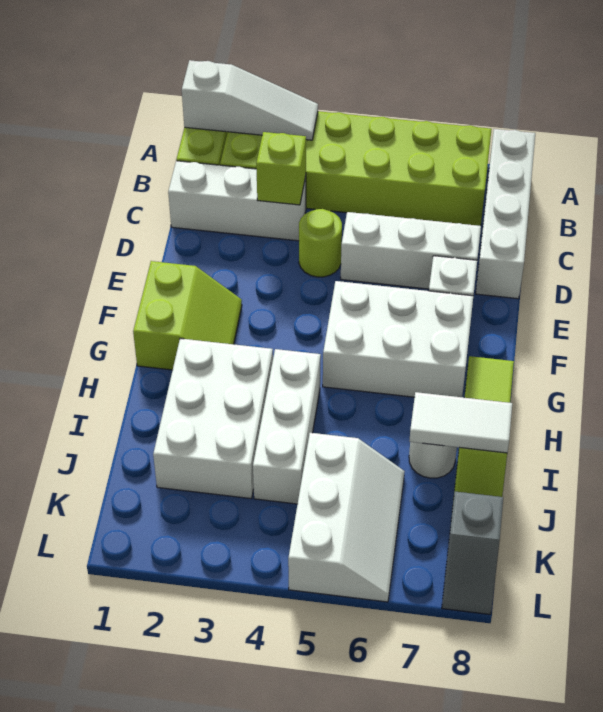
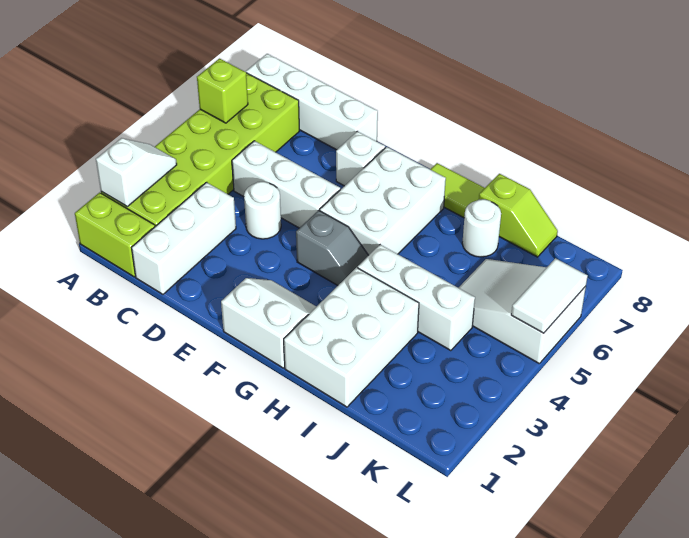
white 1x3 slope [182,60,318,140] -> white 1x2 slope [96,138,177,206]
lime 1x1 brick [256,132,306,205] -> lime 1x1 brick moved to [197,59,248,123]
lime 1x1 round brick [299,209,342,277] -> white 1x1 round brick [244,182,281,239]
white 1x3 brick [341,212,481,289] -> white 1x3 brick turned to [232,141,340,228]
lime 2x2 slope [133,261,242,370] -> white 2x2 slope [221,278,316,368]
white 2x3 brick [153,338,273,499] -> white 2x3 brick turned to [284,268,419,407]
white 1x2 tile [409,392,512,453] -> white 1x2 tile moved to [511,258,588,333]
white 2x3 slope [288,433,405,602] -> white 2x3 slope turned to [459,259,586,363]
grey 1x2 slope [442,492,503,614] -> grey 1x2 slope moved to [296,210,369,285]

